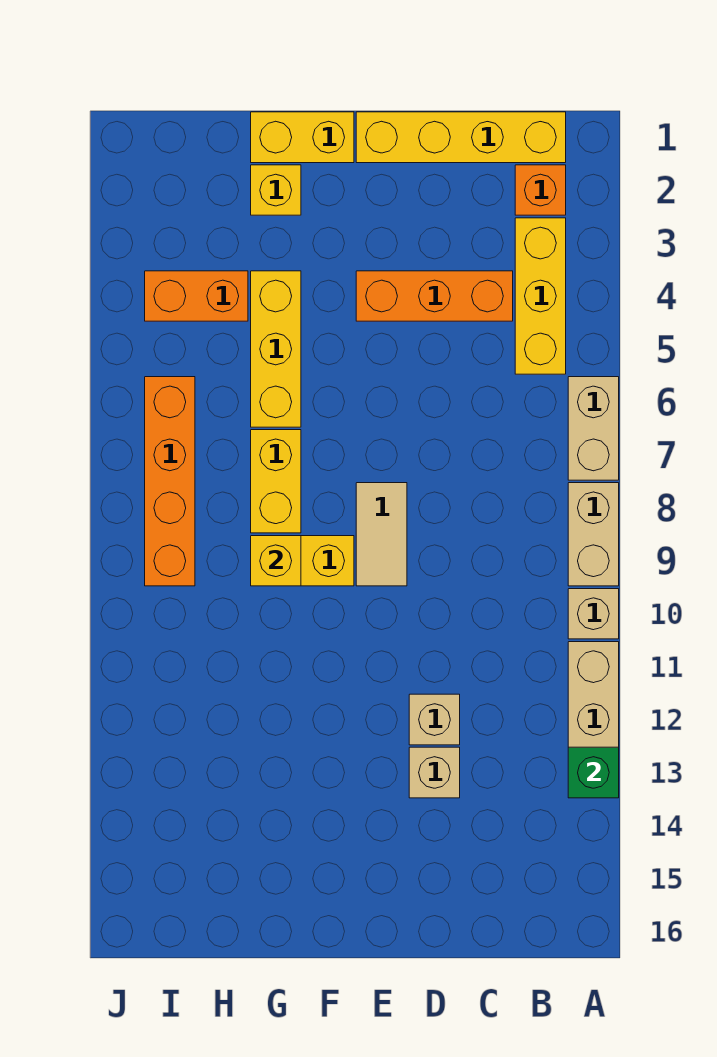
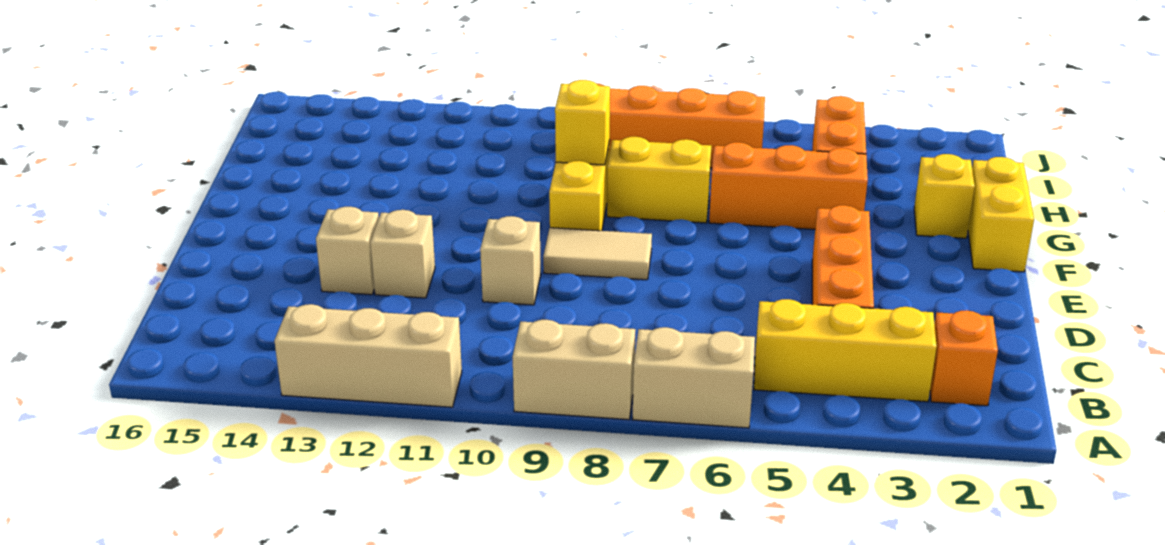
tan 1x1 brick [568,589,619,639] -> tan 1x1 brick moved to [480,216,541,305]
green 1x1 brick [568,747,619,798] -> none
yellow 1x4 brick [356,112,566,163] -> none
yellow 1x3 brick [251,271,301,427] -> orange 1x3 brick [709,142,868,229]

